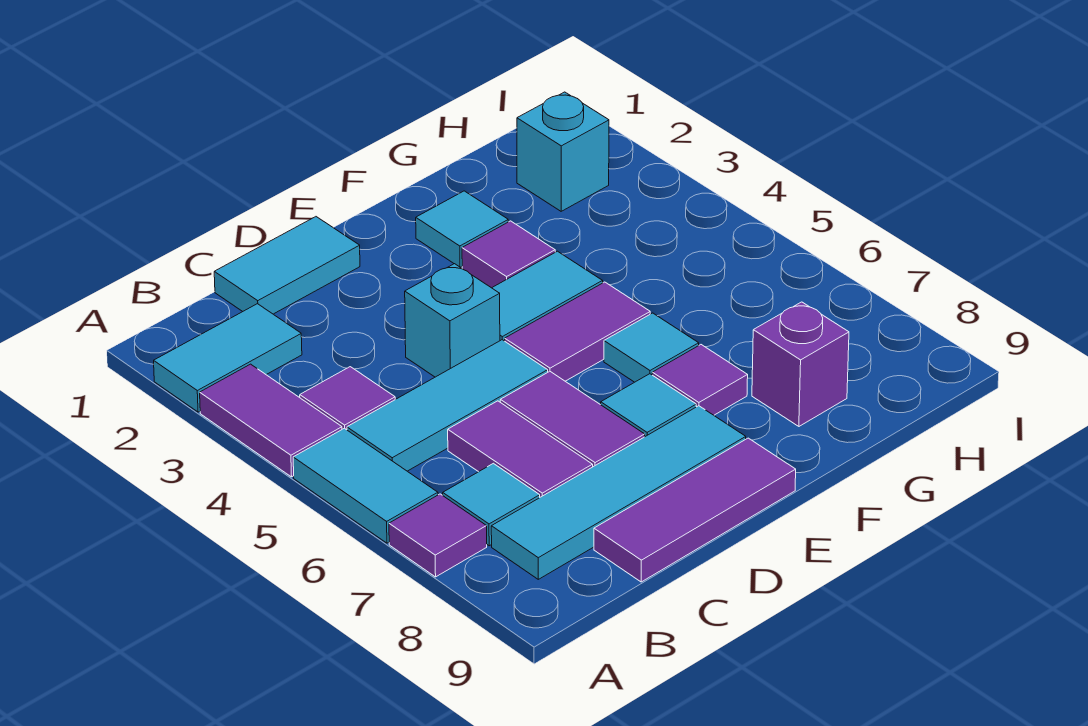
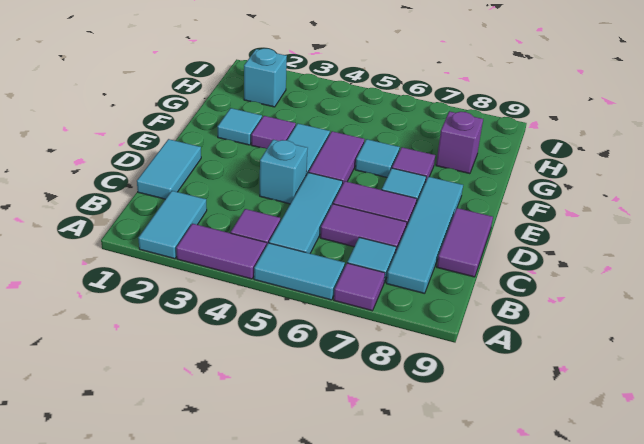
purple 1x3 tile [594,438,796,582] -> purple 1x2 tile [437,208,493,277]

